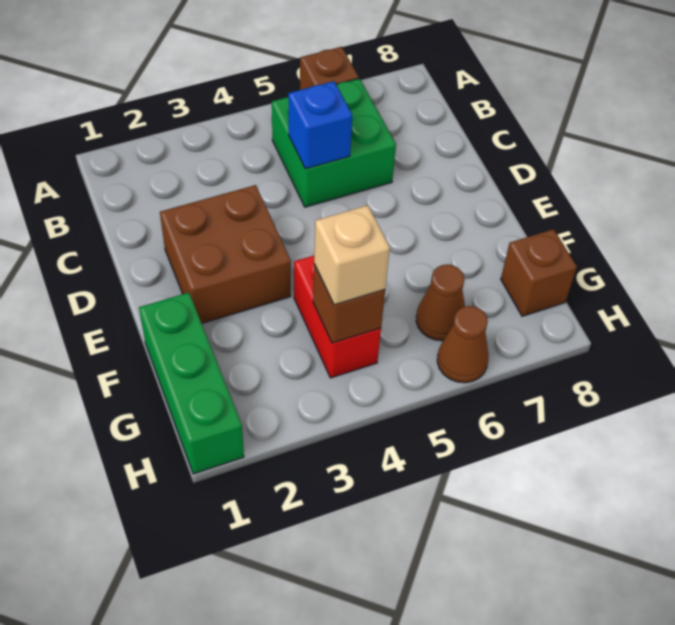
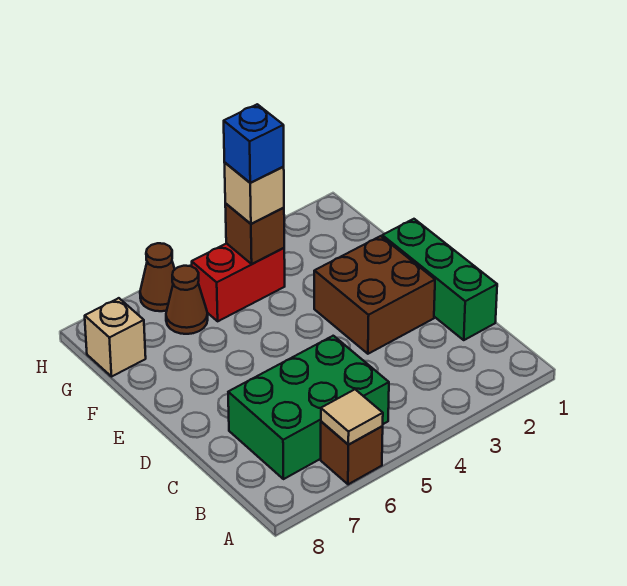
none -> tan 1x1 tile [321,390,383,445]
green 2x2 brick [272,78,396,207] -> green 2x3 brick [228,336,389,479]
blue 1x1 brick [288,81,352,169] -> blue 1x1 brick moved to [224,104,284,183]
green 1x3 brick [139,293,244,474] -> green 1x3 brick moved to [382,219,497,340]
red 1x2 brick [294,256,381,378] -> red 1x2 brick turned to [192,243,285,321]
brown 1x1 brick [501,229,577,316] -> tan 1x1 brick [85,298,146,376]

